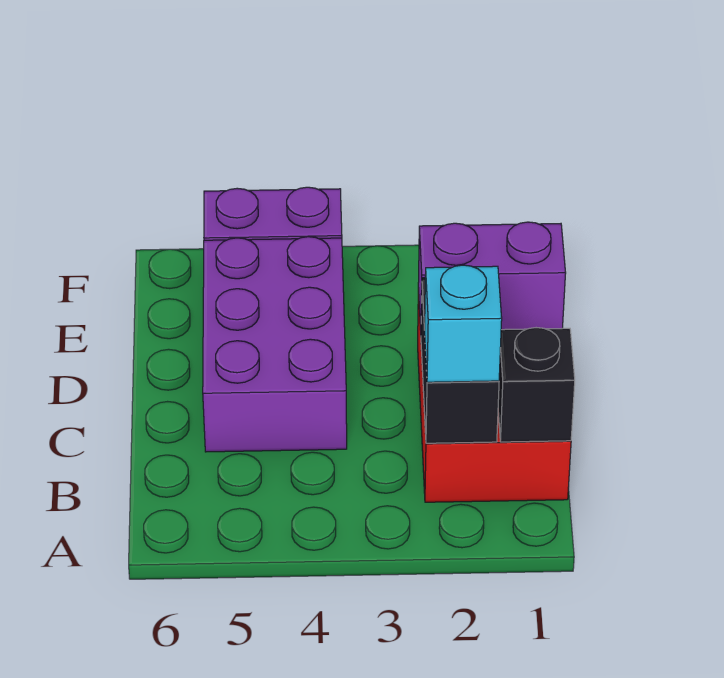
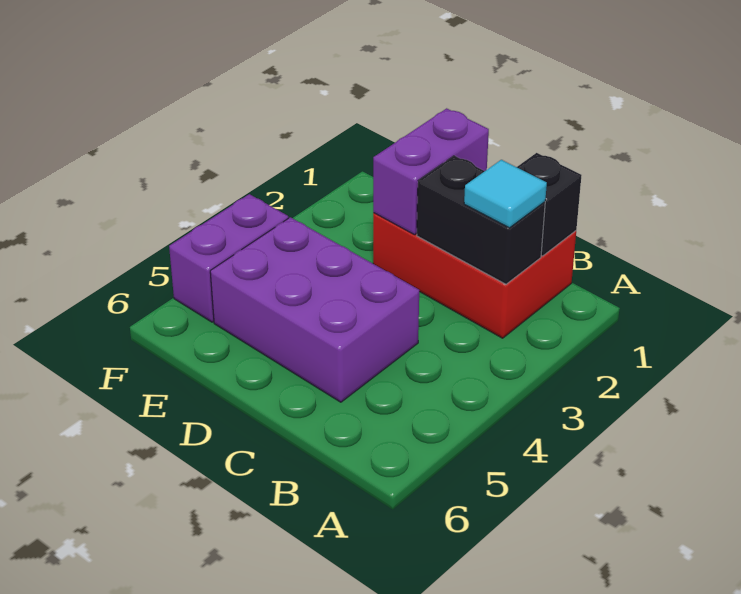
cyan 1x1 brick [425,265,502,382] -> cyan 1x1 tile [464,160,547,228]

